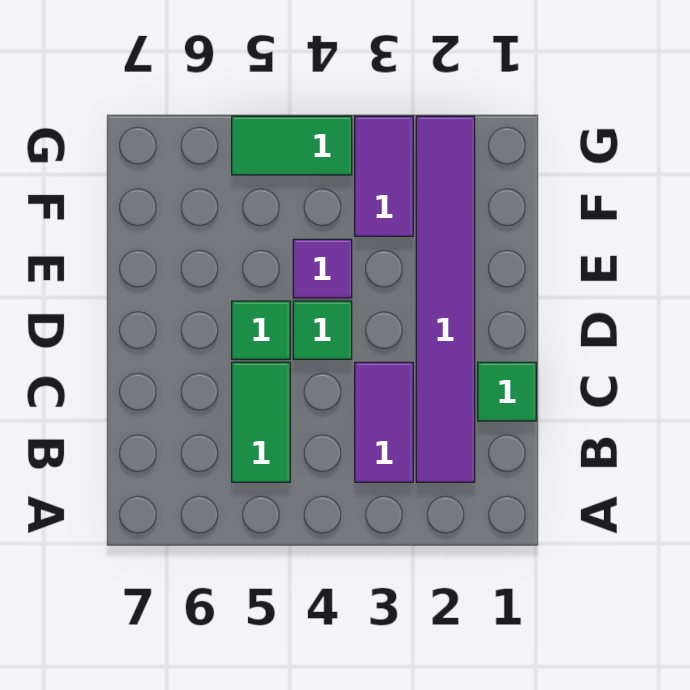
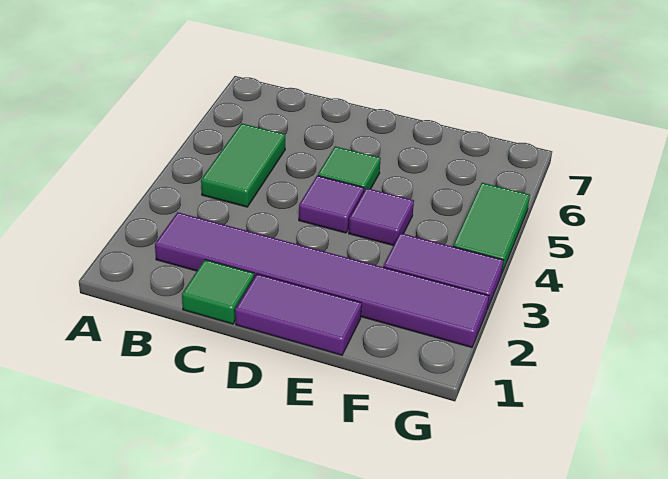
purple 1x2 tile [355,362,413,482] -> purple 1x2 tile moved to [235,274,362,355]
green 1x2 tile [232,362,290,482] -> green 1x2 tile turned to [201,123,285,207]
green 1x1 tile [293,301,352,359] -> purple 1x1 tile [299,176,364,233]

